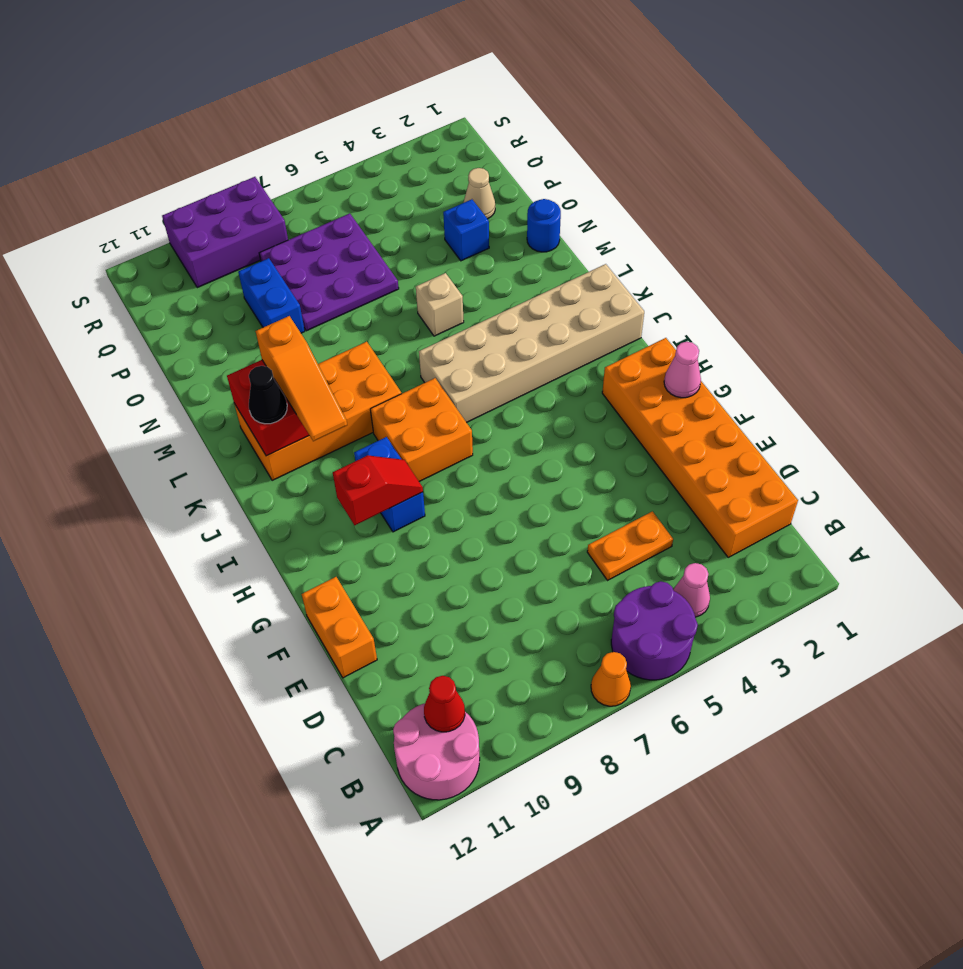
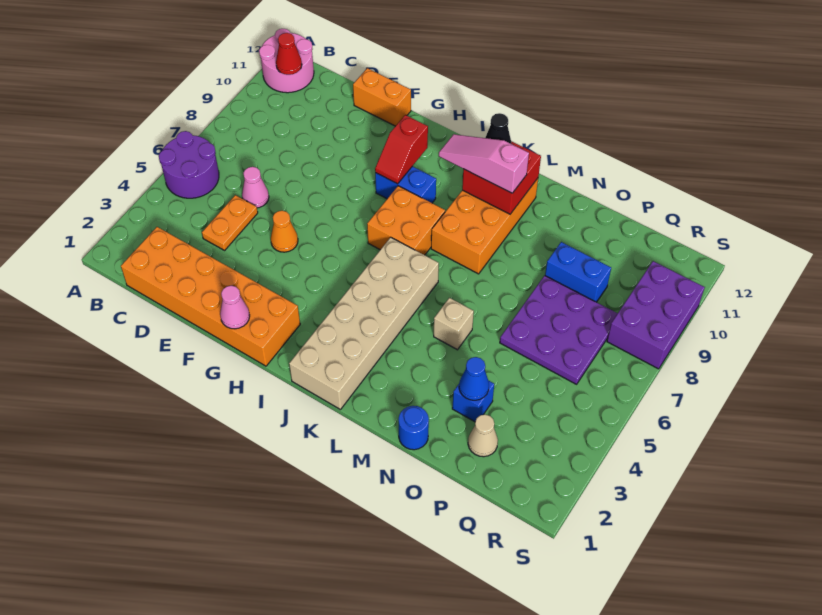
orange 1x1 cone [591,652,631,706] -> orange 1x1 cone moved to [271,211,298,252]
pink 1x1 cone [673,563,710,617] -> pink 1x1 cone moved to [242,167,269,208]
orange 1x3 slope [256,316,347,441] -> pink 1x3 slope [439,134,529,193]
none -> blue 1x1 cone [459,357,489,400]

